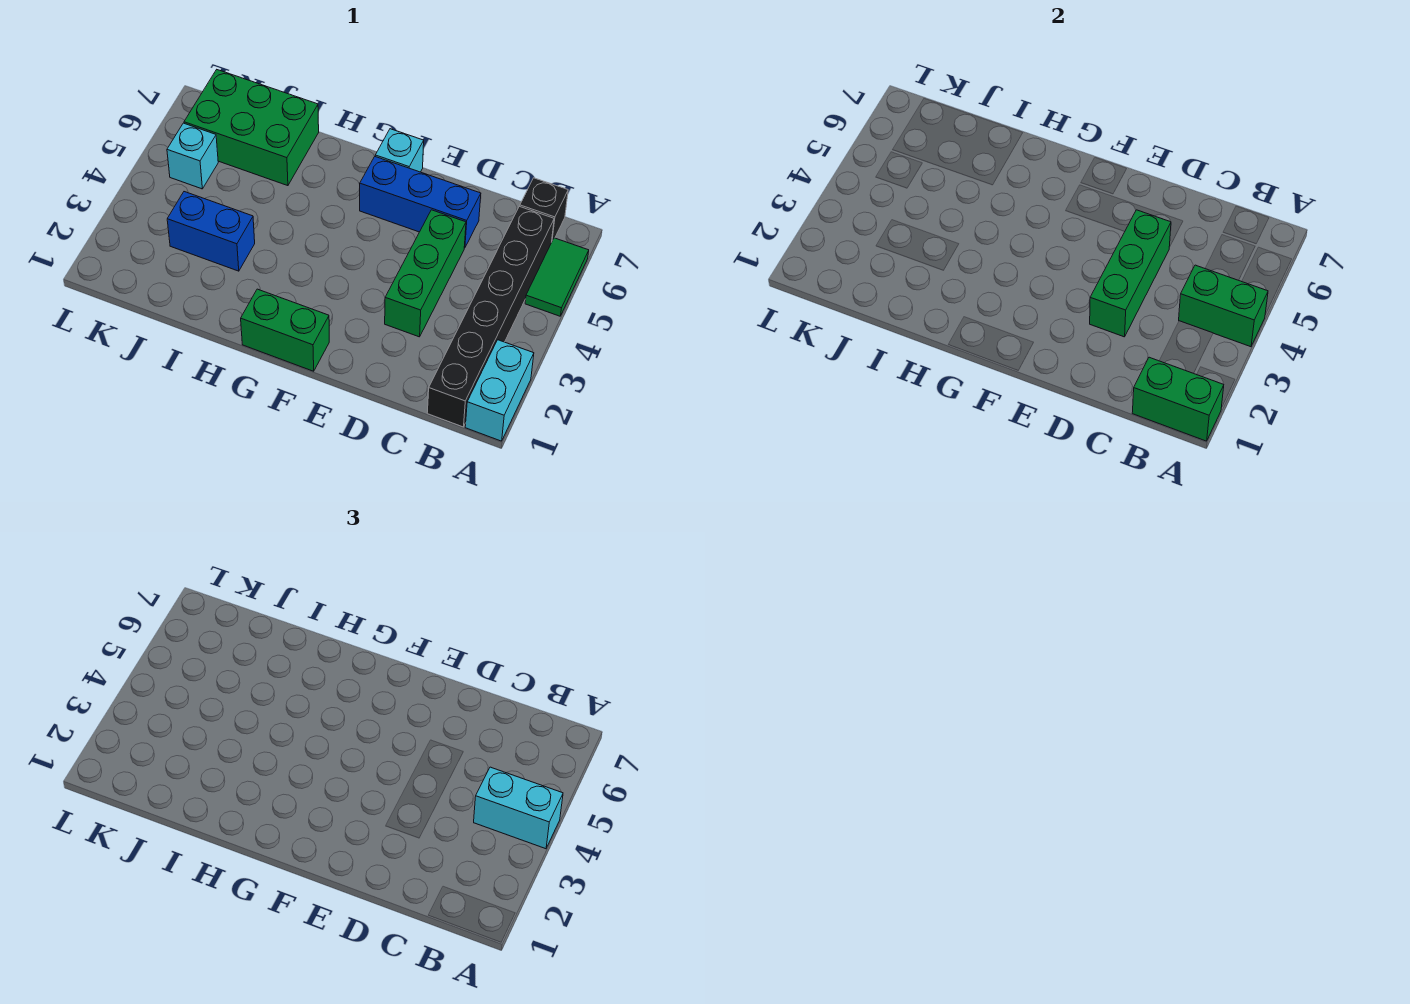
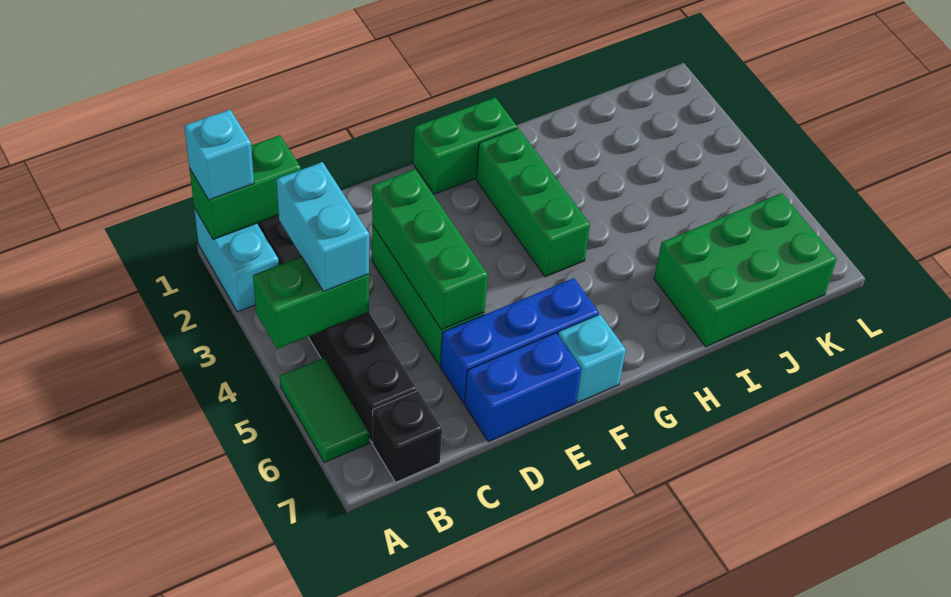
cyan 1x2 brick [474,767,563,849] -> cyan 1x2 brick turned to [277,162,369,292]
none -> green 1x3 brick [476,128,590,277]
blue 1x2 brick [167,192,255,271] -> blue 1x2 brick moved to [465,333,581,442]
cyan 1x1 brick [167,123,218,189] -> cyan 1x1 brick moved to [184,110,254,200]

